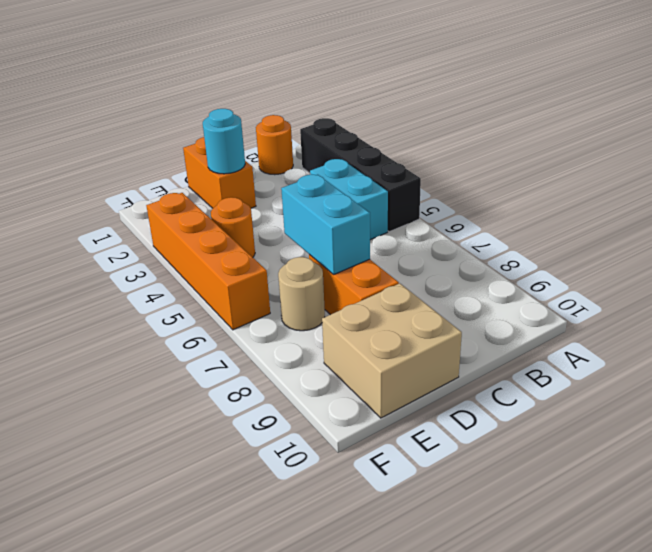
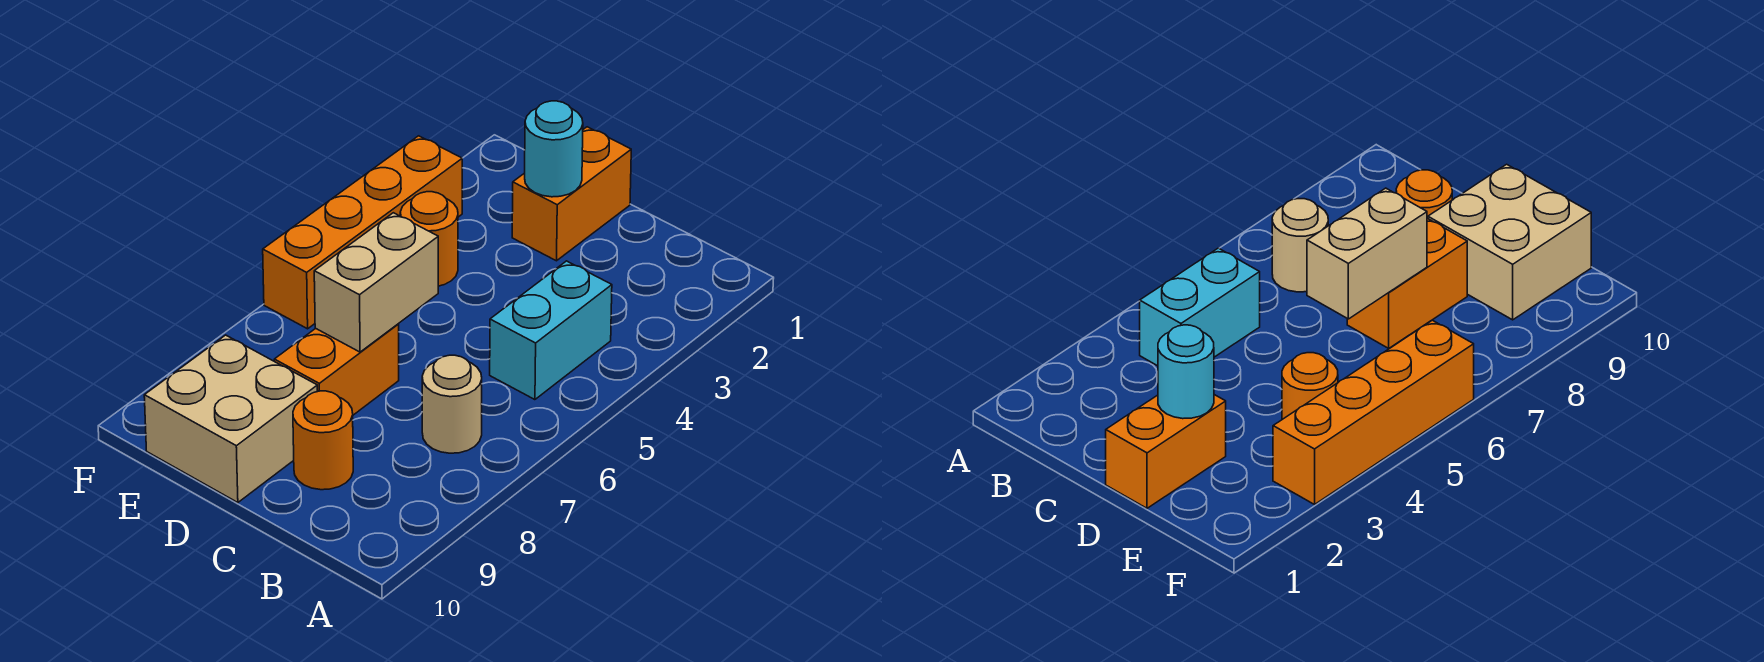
black 1x4 brick [300,118,421,232] -> none
orange 1x1 round brick [256,115,293,175] -> orange 1x1 round brick moved to [293,391,353,490]
cyan 1x2 brick [281,175,370,274] -> tan 1x2 brick [314,213,438,352]
tan 1x1 round brick [278,257,325,331] -> tan 1x1 round brick moved to [422,355,482,453]

